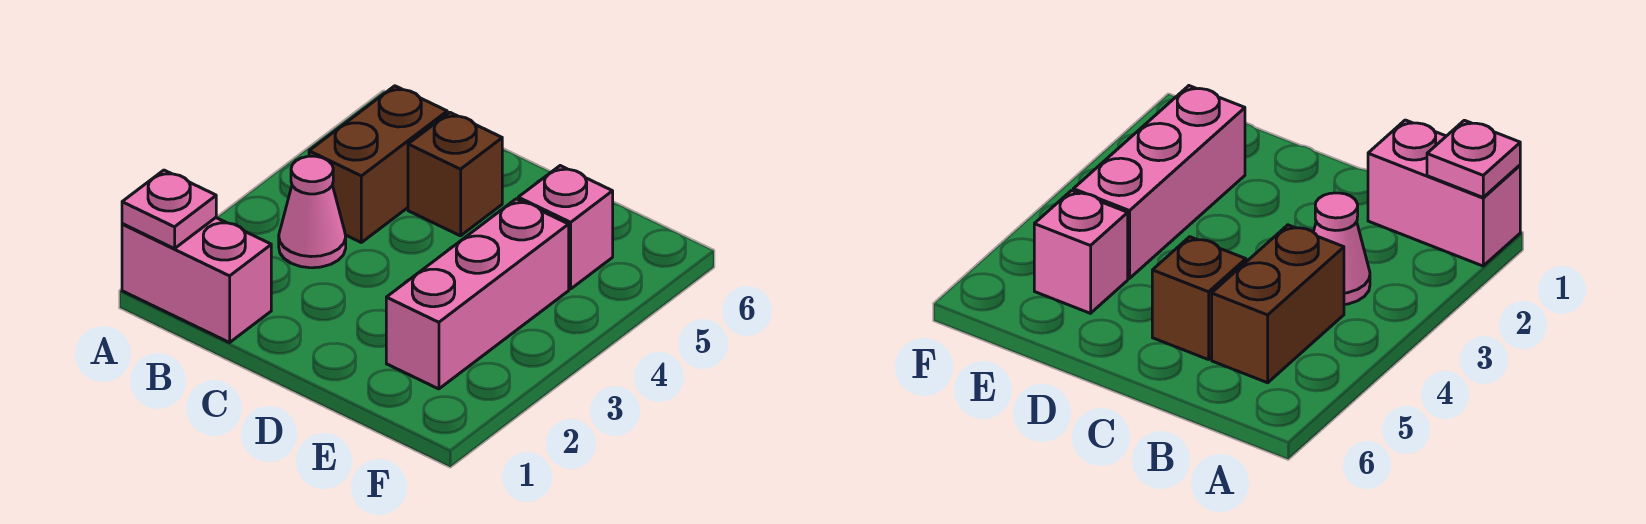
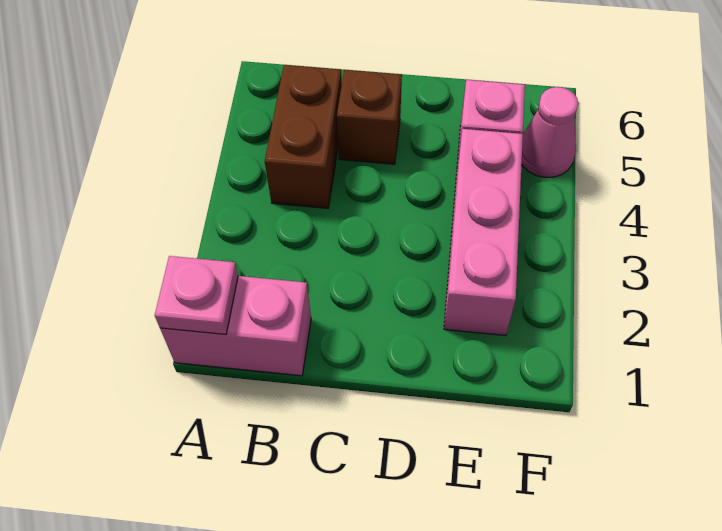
pink 1x1 cone [279,156,346,268] -> pink 1x1 cone moved to [522,87,578,177]

